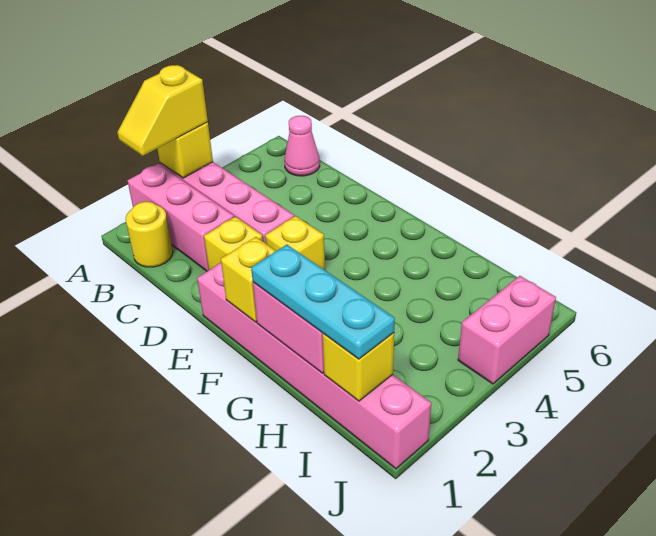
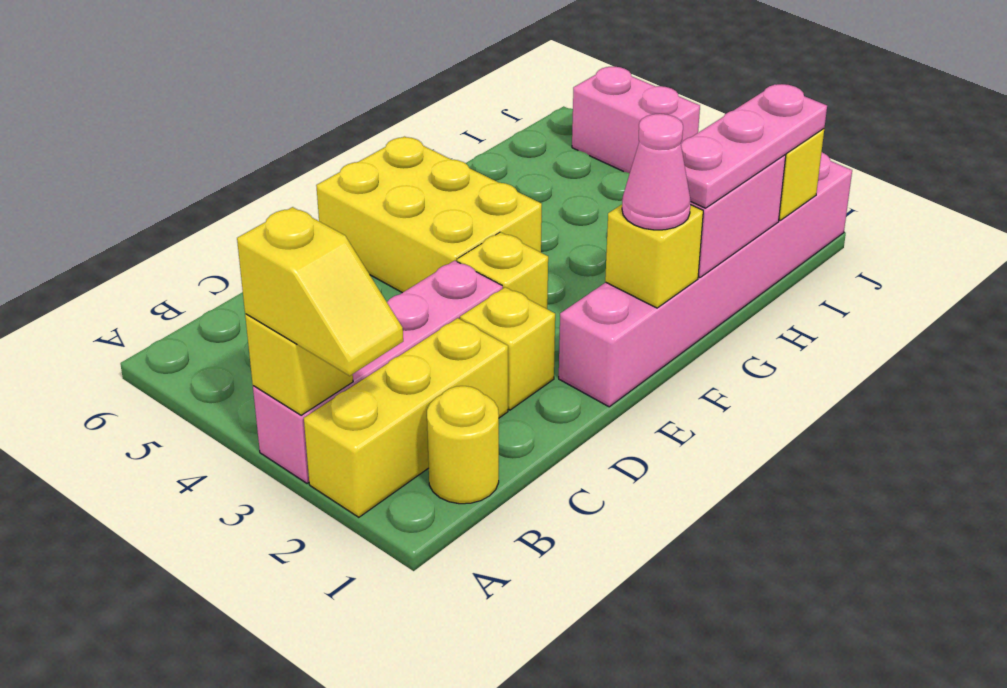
pink 1x3 brick [127,164,234,271] -> yellow 1x3 brick [304,318,508,517]
pink 1x1 cone [284,116,320,176] -> pink 1x1 cone moved to [622,114,691,230]
none -> yellow 2x3 brick [316,137,542,293]
cyan 1x3 plate [251,244,395,359] -> pink 1x3 plate [681,84,827,208]

